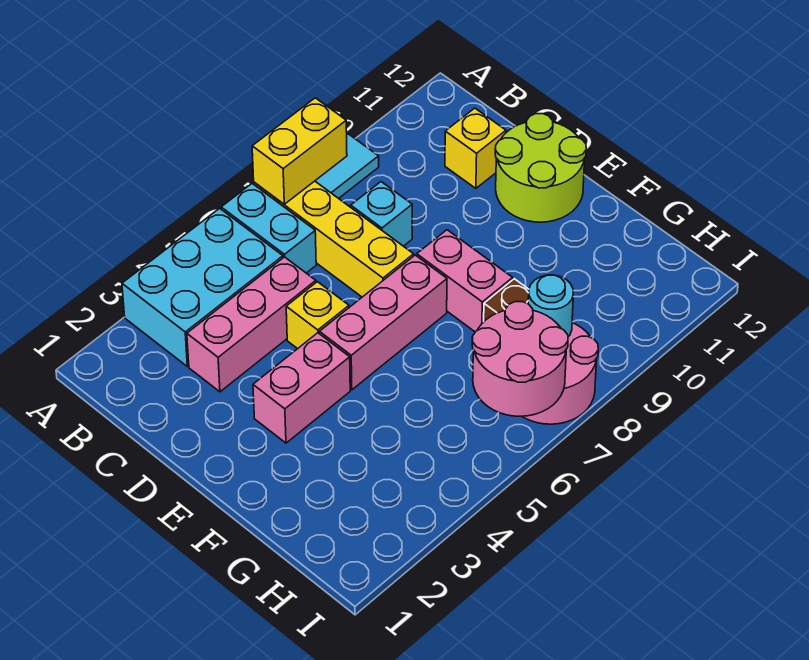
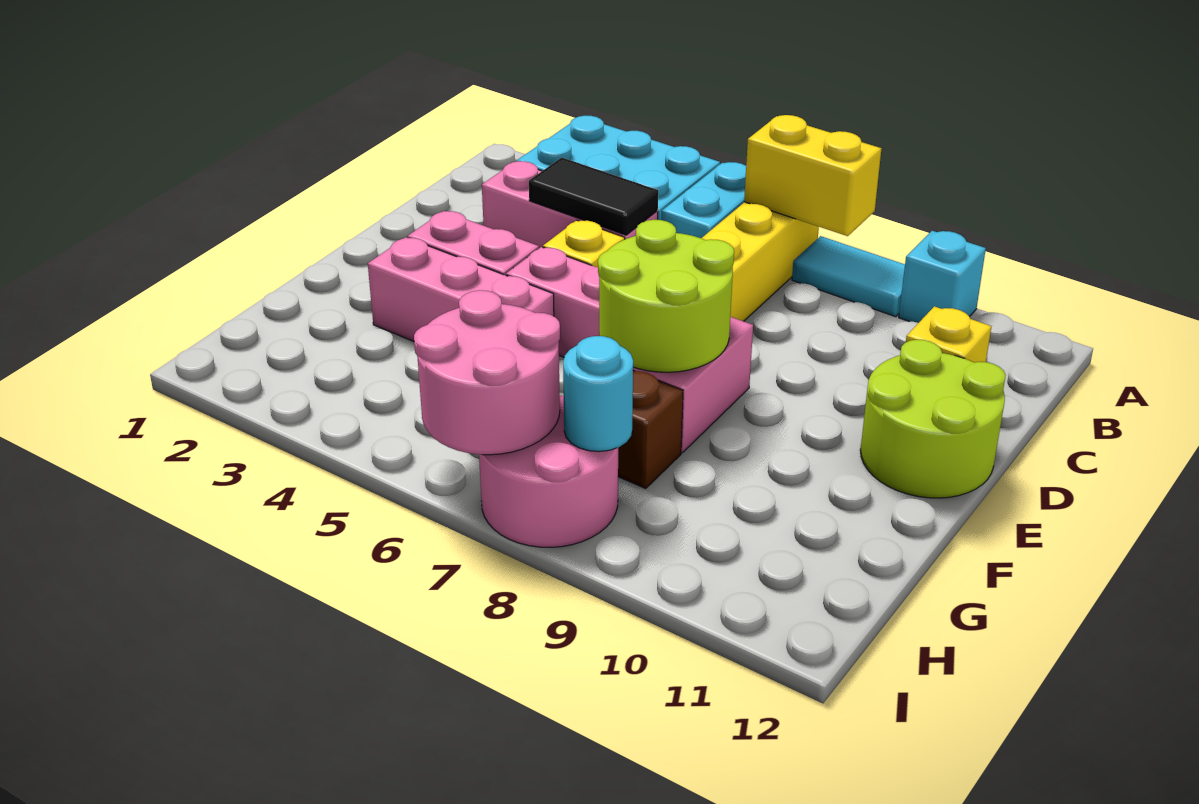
none -> black 1x2 tile [529,157,658,235]
cyan 1x1 brick [351,182,412,246] -> cyan 1x1 brick moved to [899,231,986,323]
none -> lime 2x2 round brick [598,220,734,372]
none -> pink 1x3 brick [368,237,554,341]

